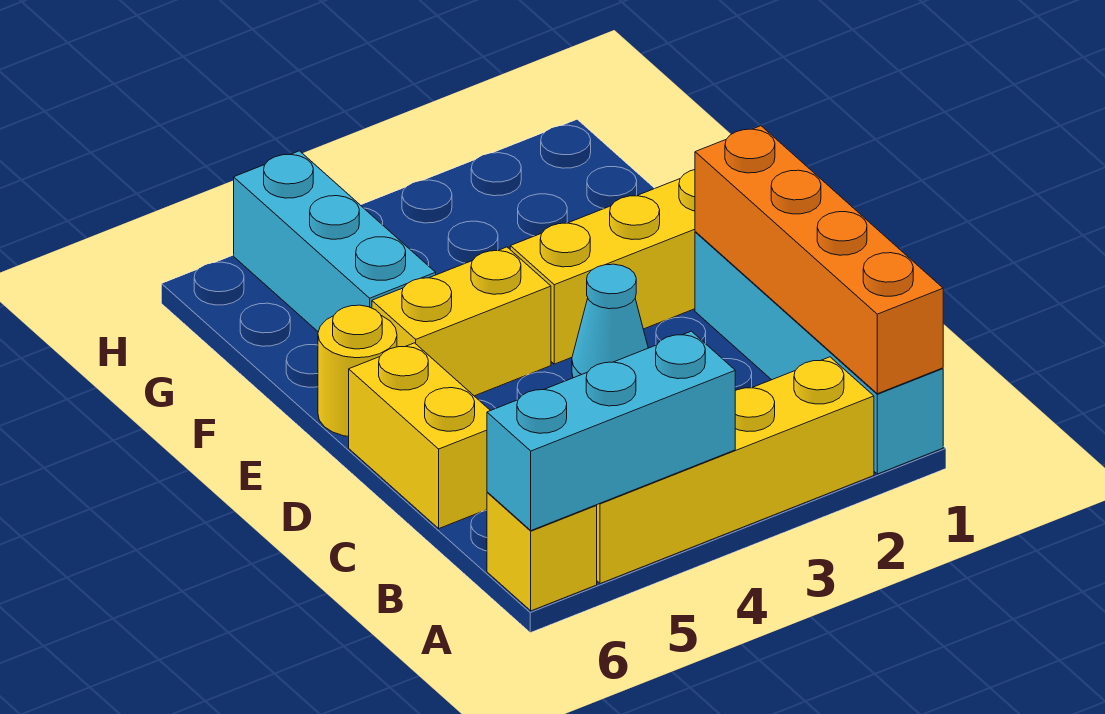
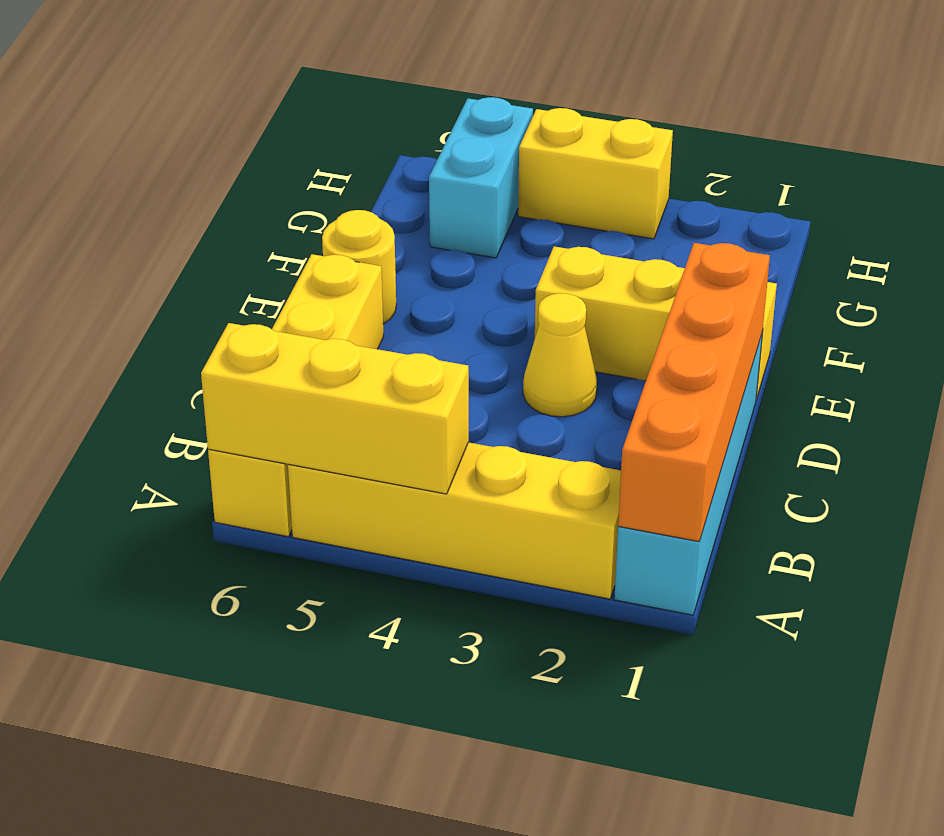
cyan 1x3 brick [487,331,735,530] -> yellow 1x3 brick [201,323,469,494]
cyan 1x1 cone [572,264,648,378] -> yellow 1x1 cone [523,293,597,417]
yellow 1x2 brick [372,247,551,396] -> yellow 1x2 brick moved to [518,108,673,239]
cyan 1x3 brick [234,151,436,332] -> cyan 1x2 brick [429,97,533,258]

